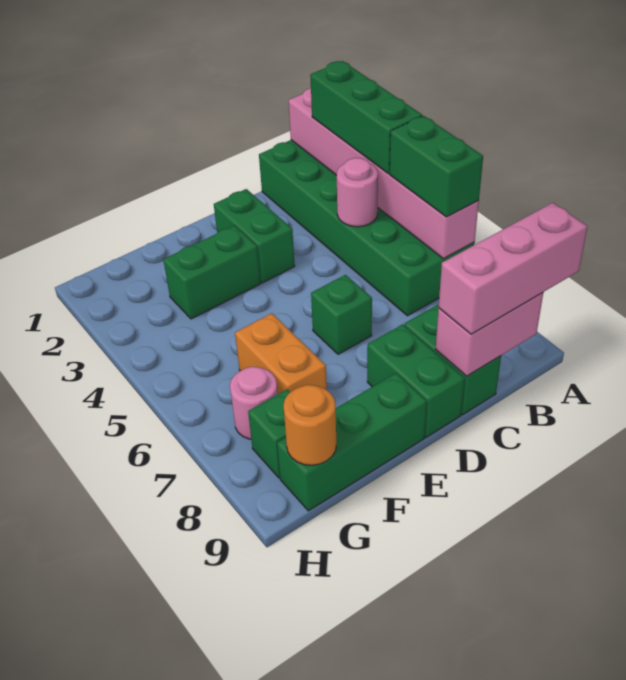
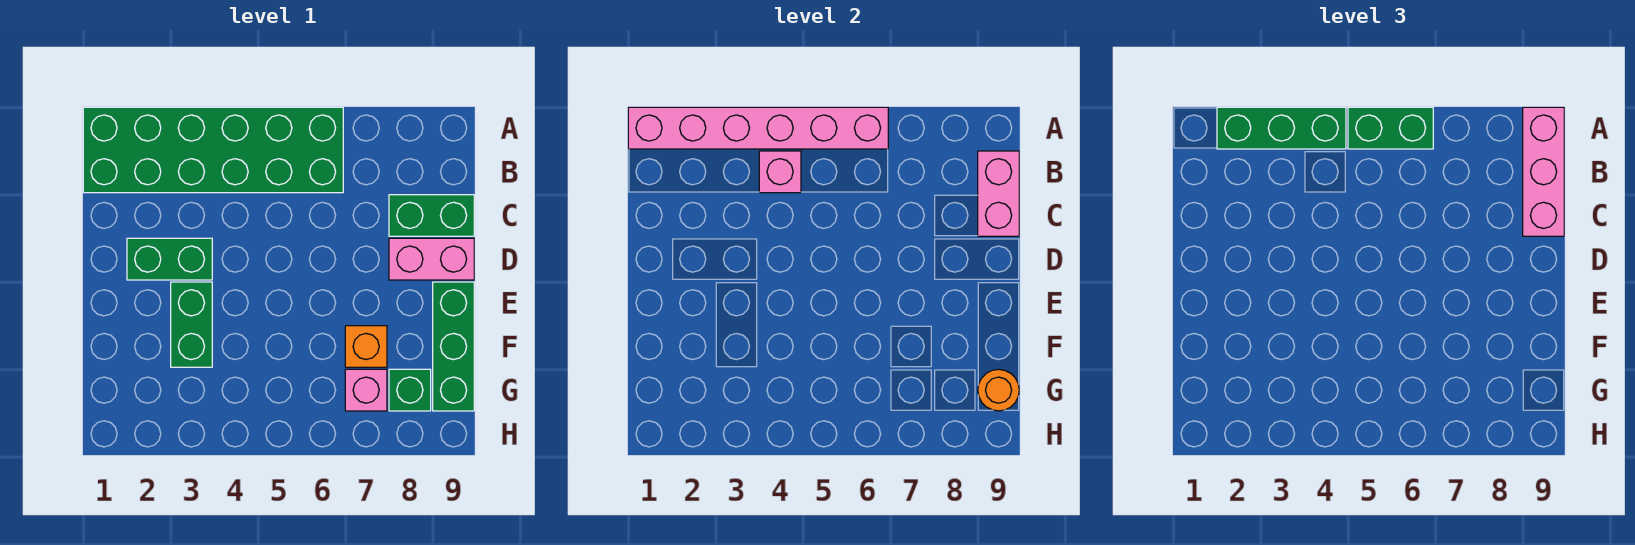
pink 1x1 round brick [337,158,378,227] -> pink 1x1 brick [759,151,801,193]
green 1x1 brick [311,275,372,354] -> none
green 1x2 brick [367,324,465,437] -> pink 1x2 brick [389,238,474,280]
orange 1x2 brick [235,313,327,394] -> orange 1x1 brick [345,326,387,367]
pink 1x1 round brick [230,367,278,439] -> pink 1x1 brick [345,369,387,411]

